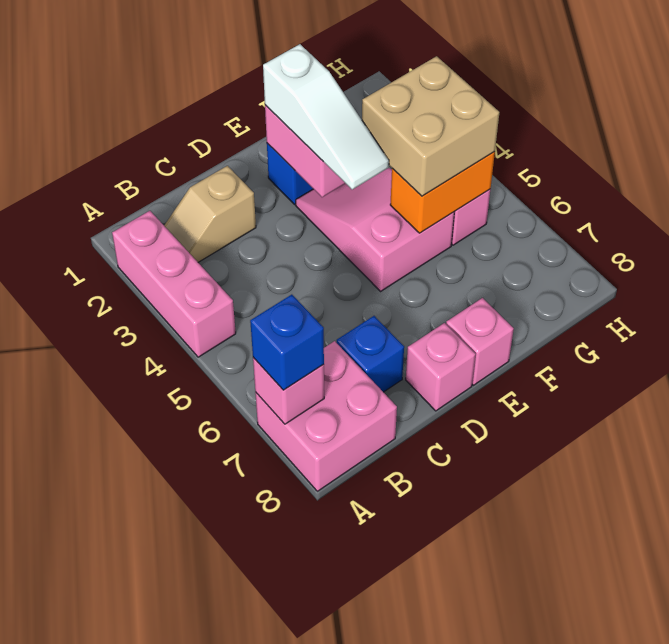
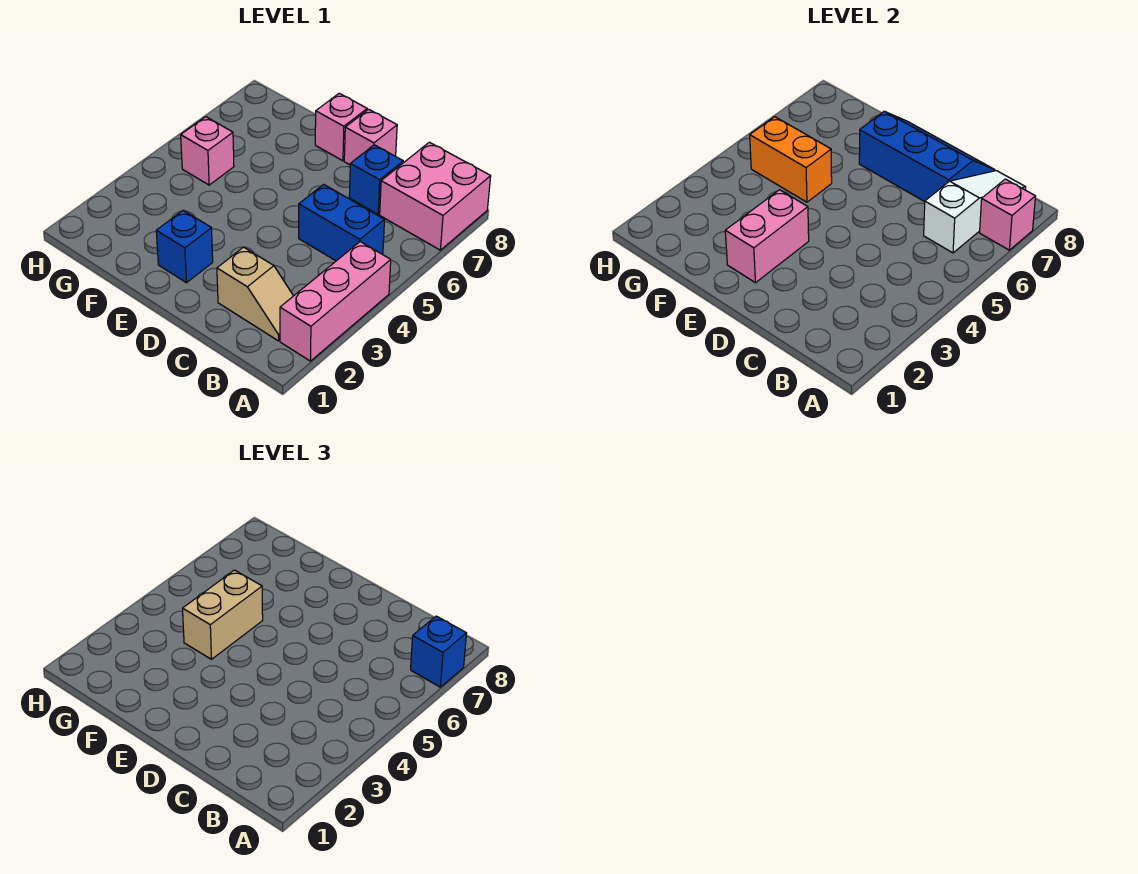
none -> blue 1x2 brick [299,184,384,261]
none -> blue 2x3 slope [859,111,995,202]
white 1x3 slope [263,44,389,190] -> white 1x3 slope moved to [924,171,1026,253]
pink 2x3 slope [296,168,454,291] -> none
tan 2x2 brick [362,56,499,196] -> tan 1x2 brick [182,570,263,659]

